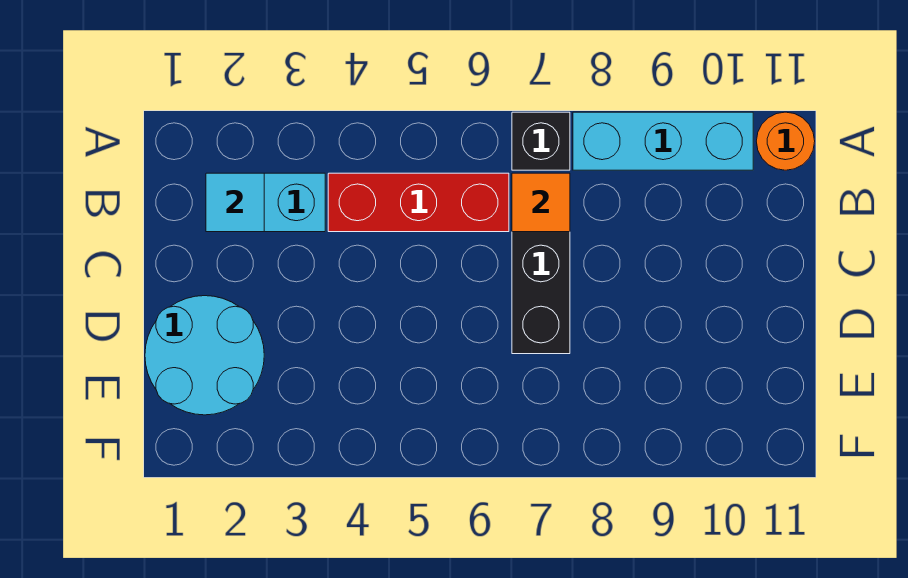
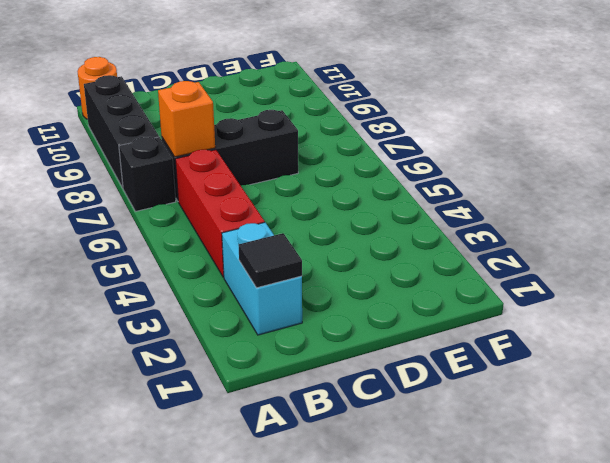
cyan 1x3 brick [573,112,753,170] -> black 1x3 brick [84,75,159,188]
cyan 1x1 tile [206,173,264,232] -> black 1x1 tile [238,233,302,288]
orange 1x1 tile [512,173,570,232] -> orange 1x1 brick [158,81,215,157]
cyan 2x2 round brick [145,296,264,415] -> none

